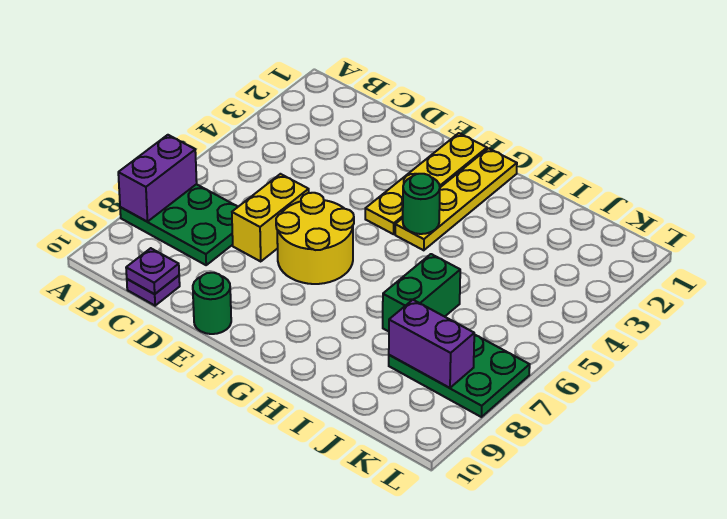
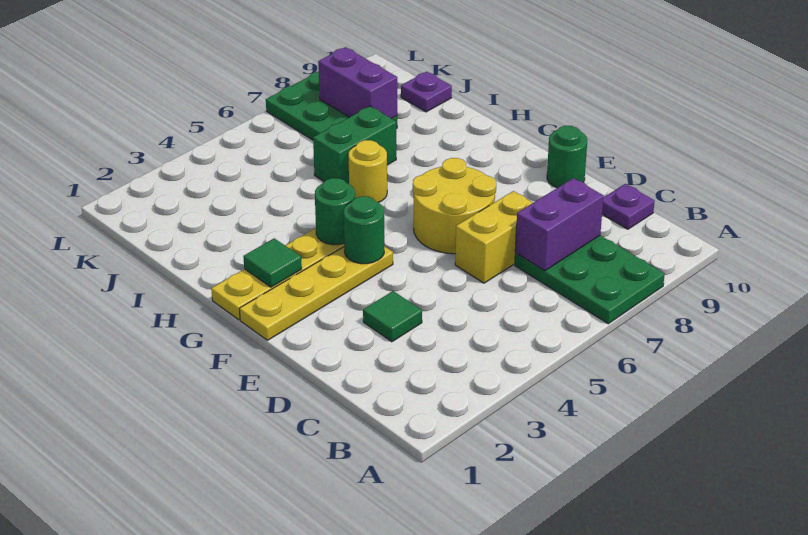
purple 1x2 brick [118,135,197,222] -> purple 1x2 brick moved to [515,178,603,271]
purple 1x1 plate [126,248,179,294] -> purple 1x1 plate moved to [401,72,452,112]
none -> green 1x1 tile [363,291,422,342]
none -> green 1x1 round brick [344,196,384,264]
none -> green 1x1 tile [243,238,302,287]
none -> yellow 1x1 round brick [349,140,387,202]

